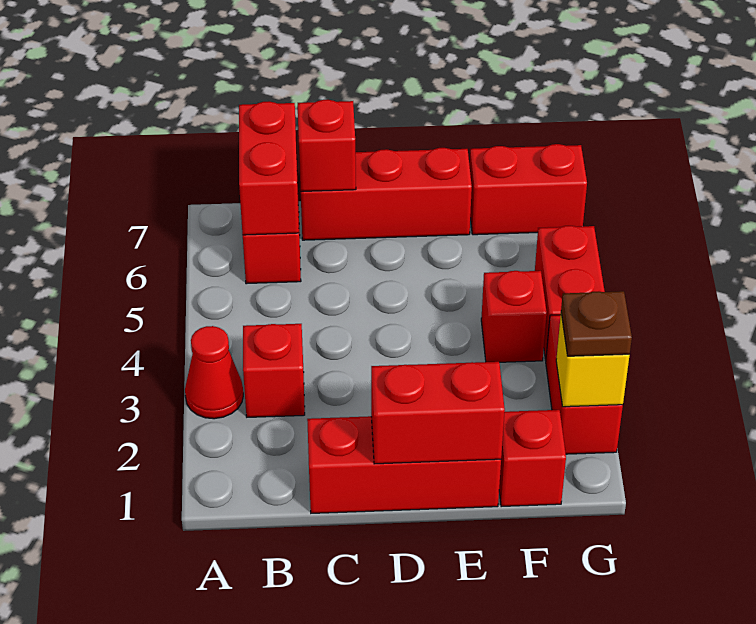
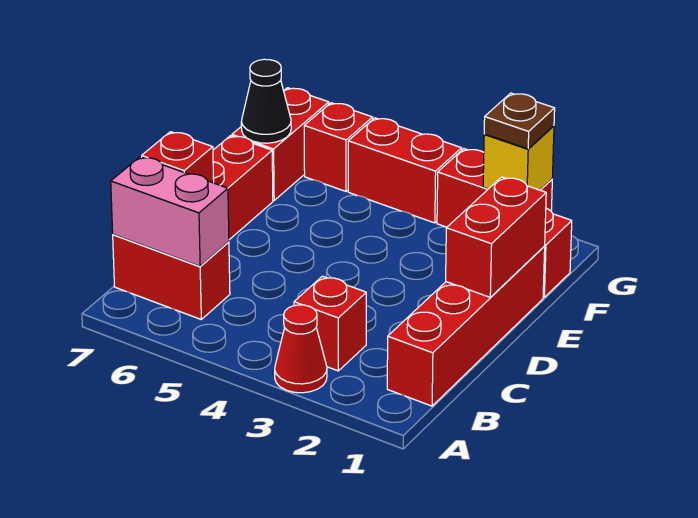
red 1x2 brick [239,101,299,235] -> pink 1x2 brick [111,157,229,266]
red 1x3 brick [307,416,501,513] -> red 1x4 brick [387,247,545,406]
red 1x1 brick [481,271,547,362] -> red 1x1 brick moved to [304,103,373,191]
none -> black 1x1 cone [241,59,291,143]

